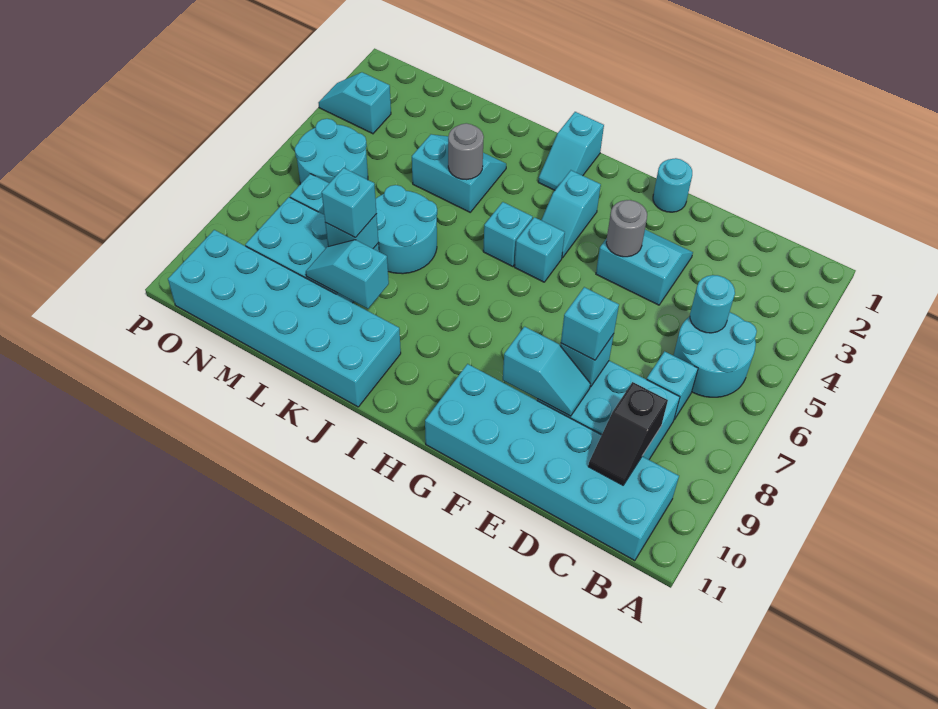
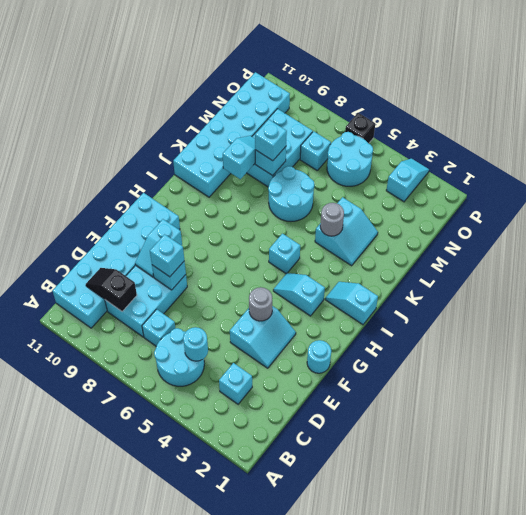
cyan 1x1 brick [514,217,565,282] -> cyan 1x1 brick moved to [219,363,252,404]
none -> black 1x1 brick [345,113,375,143]

